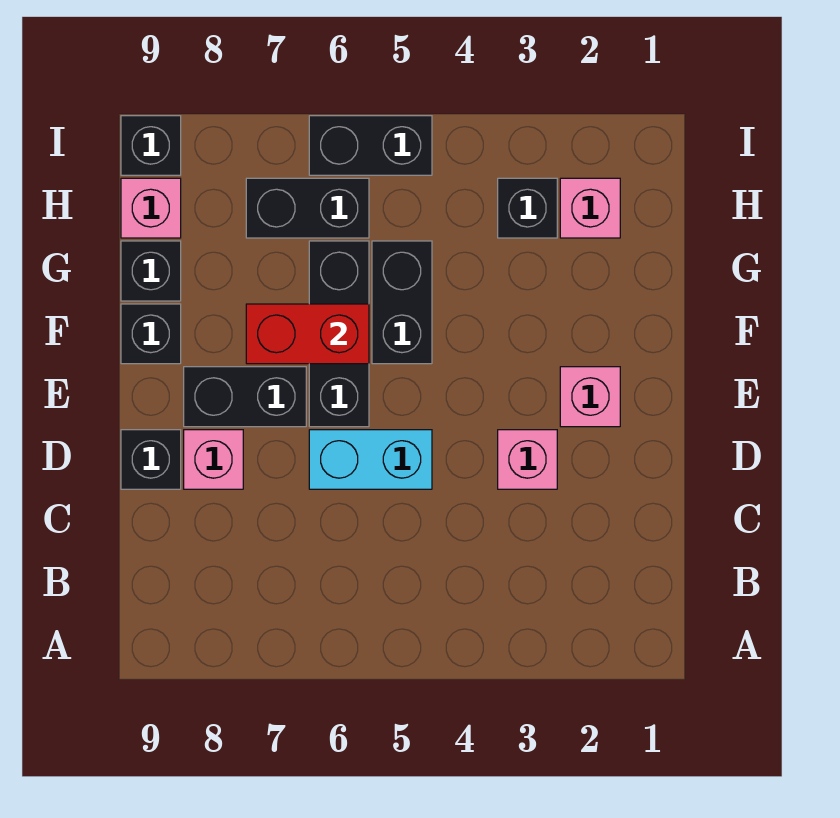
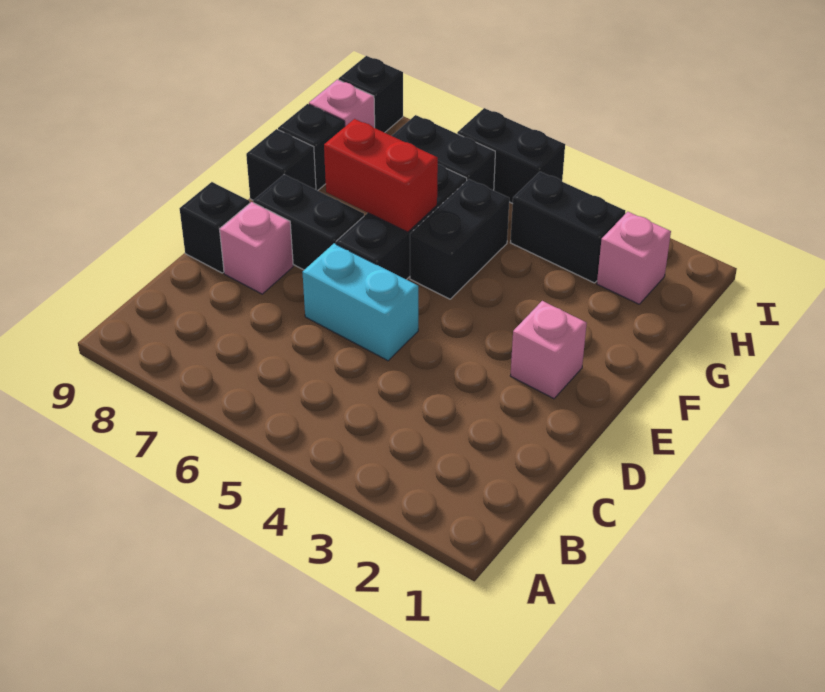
pink 1x1 brick [498,430,557,489] -> none
black 1x1 brick [498,178,557,238] -> black 1x2 brick [510,172,625,283]

